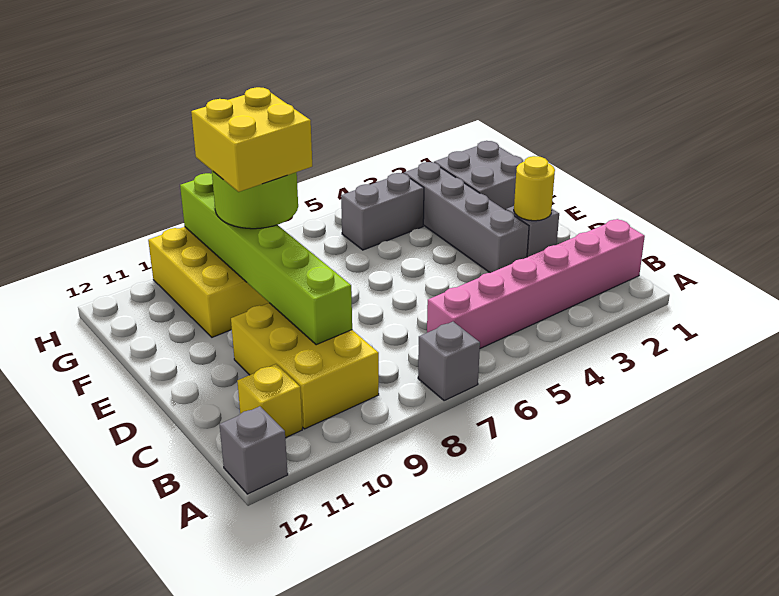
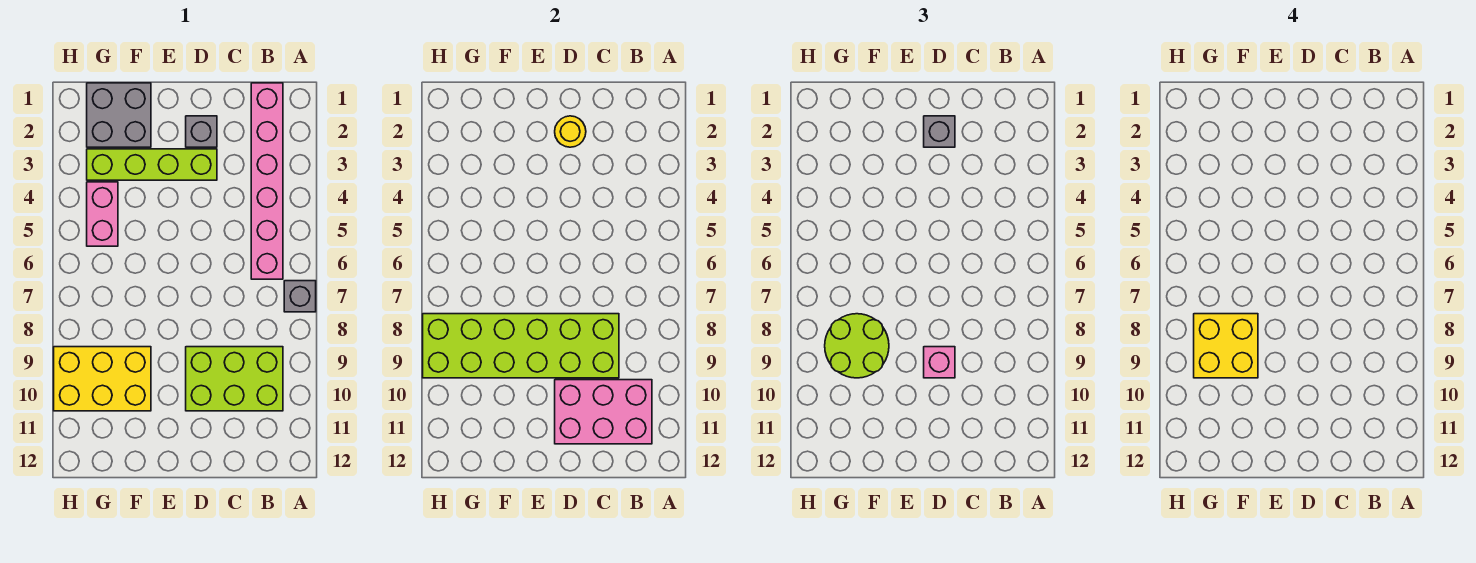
grey 1x1 brick [219,406,288,494] -> grey 1x1 brick moved to [924,116,955,147]
yellow 2x3 brick [231,303,379,429] -> lime 2x3 brick [186,347,283,411]
none -> pink 2x3 brick [555,380,652,444]
yellow 1x1 brick [237,364,302,438] -> none
lime 1x6 brick [180,173,352,345] -> lime 2x6 brick [423,314,619,378]
grey 1x4 brick [404,162,529,273] -> lime 1x4 brick [87,149,217,180]
none -> pink 1x1 brick [924,347,955,378]
grey 1x2 brick [341,173,424,250] -> pink 1x2 brick [87,182,118,246]

